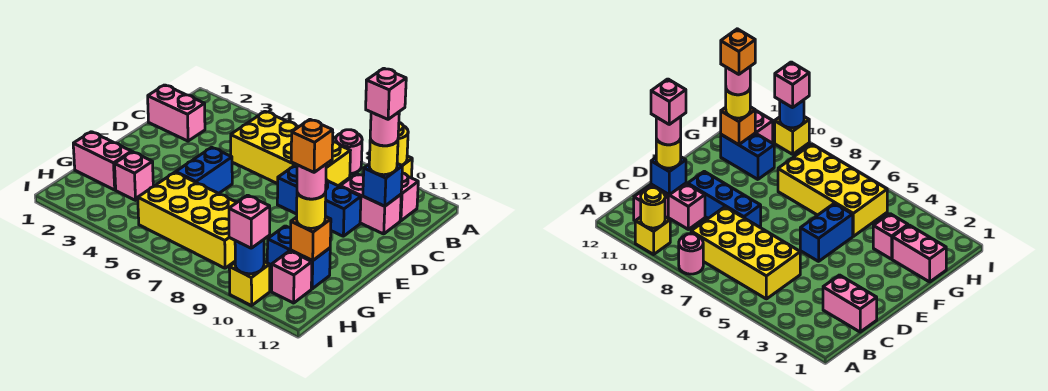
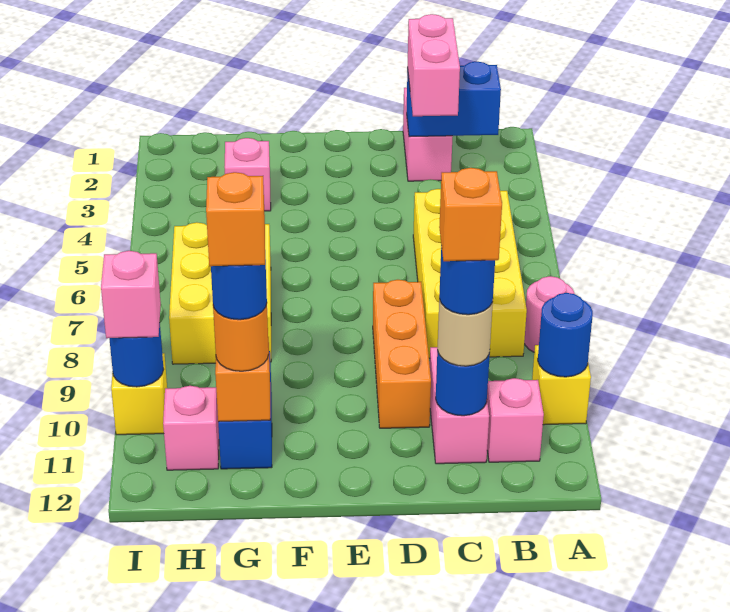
yellow 1x1 round brick [397,123,408,165] -> blue 1x1 round brick [538,293,593,377]
blue 1x1 brick [363,164,402,206] -> blue 1x1 round brick [436,351,490,416]
yellow 1x1 round brick [369,139,398,175] -> tan 1x1 round brick [437,299,493,366]
pink 1x1 round brick [370,112,399,146] -> blue 1x1 round brick [439,246,495,315]
pink 1x1 brick [366,68,406,119] -> orange 1x1 brick [439,168,502,261]
blue 1x3 brick [277,166,361,236] -> orange 1x3 brick [373,280,431,428]
blue 1x2 brick [176,147,232,193] -> blue 1x2 brick moved to [407,62,501,137]
pink 1x2 brick [73,132,132,190] -> pink 1x2 brick moved to [408,14,460,116]
yellow 2x4 brick [138,172,237,268] -> yellow 2x3 brick [169,222,271,364]
yellow 1x1 round brick [297,192,326,228] -> orange 1x1 round brick [213,304,269,371]
pink 1x1 round brick [297,164,326,199] -> blue 1x1 round brick [211,259,267,320]

